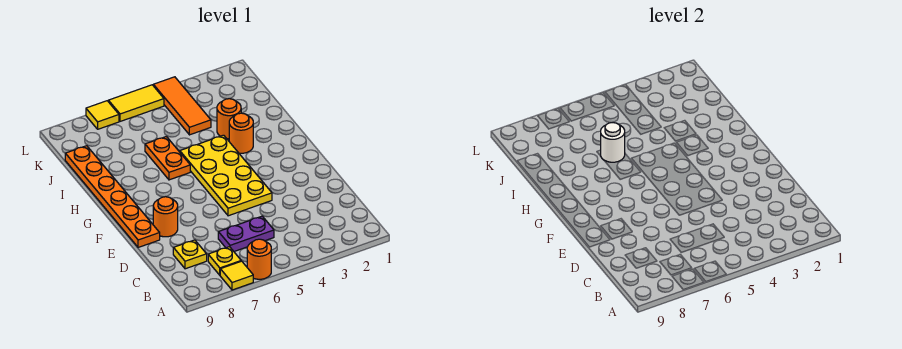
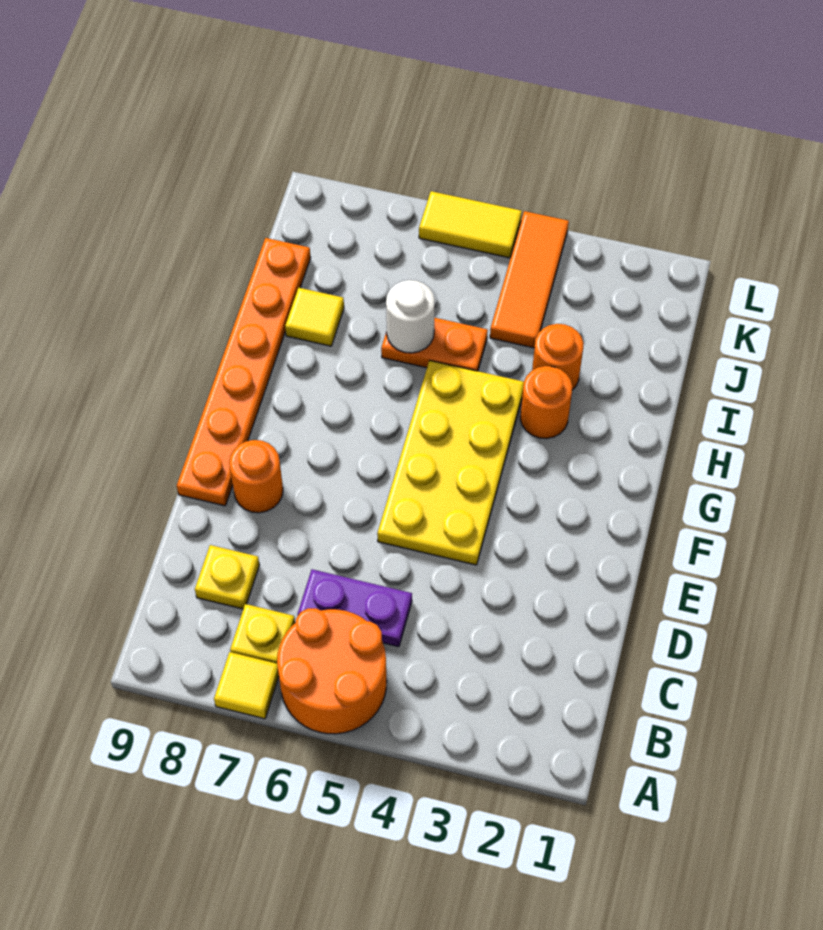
orange 1x1 round brick [247,239,271,279] -> orange 2x2 round brick [277,608,387,734]
orange 1x2 plate [145,137,190,180] -> orange 1x2 plate turned to [381,318,488,371]
yellow 1x1 tile [86,101,119,129] -> yellow 1x1 tile moved to [285,288,344,346]

